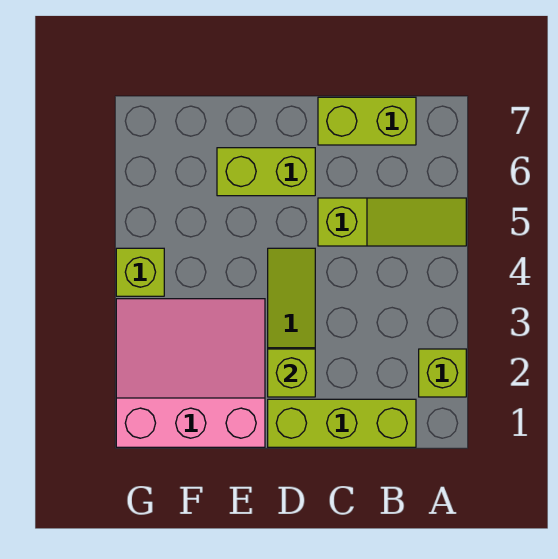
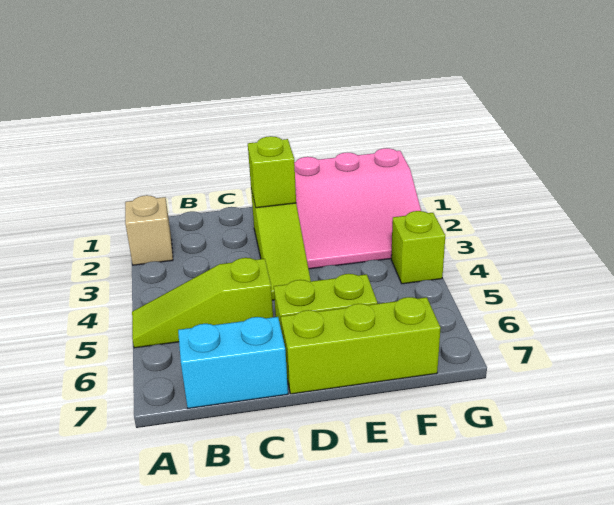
lime 1x1 brick [419,349,466,397] -> tan 1x1 brick [125,195,173,265]
lime 1x3 brick [268,399,416,447] -> lime 1x3 brick moved to [281,297,441,394]
lime 1x2 brick [318,97,416,145] -> cyan 1x2 brick [178,317,288,408]

